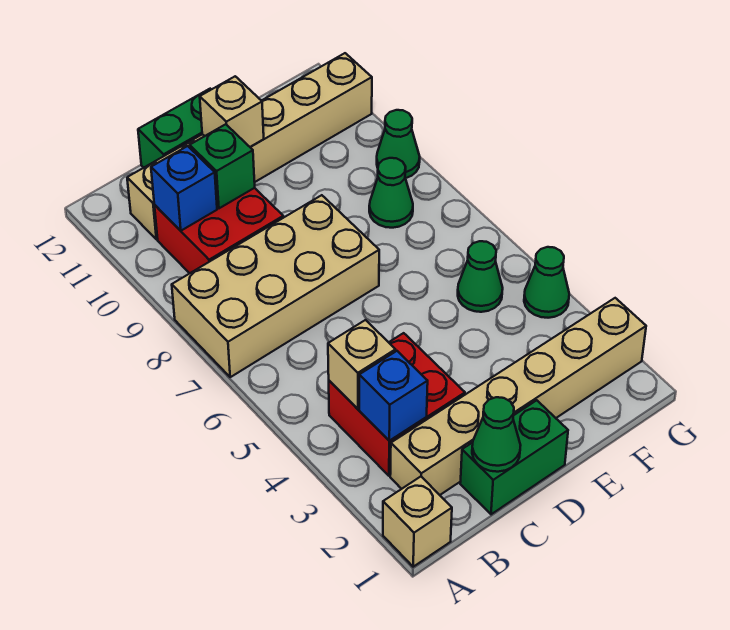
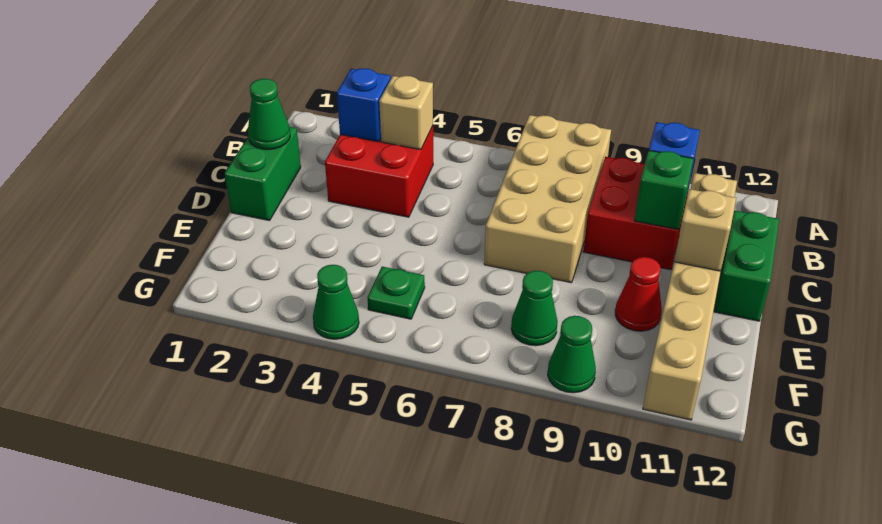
tan 1x1 brick [383,477,452,567] -> none
tan 1x6 brick [390,298,646,495] -> none
none -> red 1x1 cone [615,257,662,331]
green 1x1 cone [458,241,503,312] -> green 1x1 plate [367,267,425,319]

